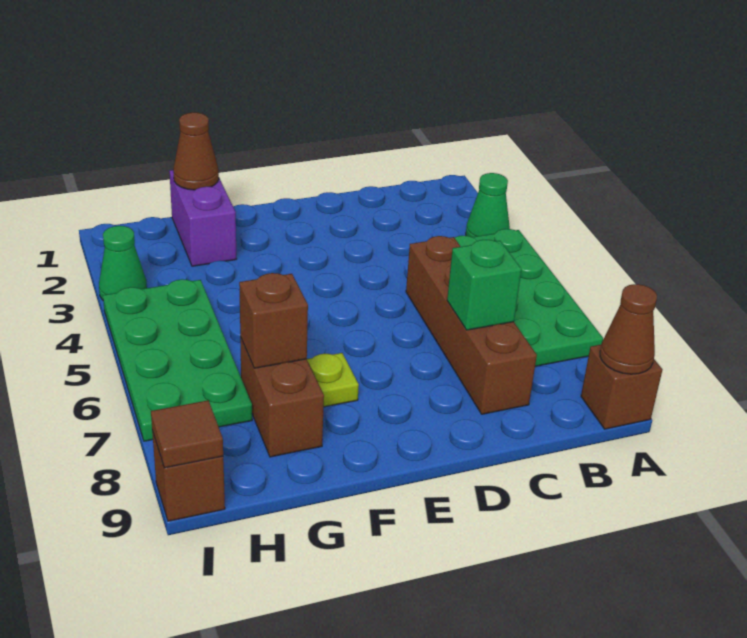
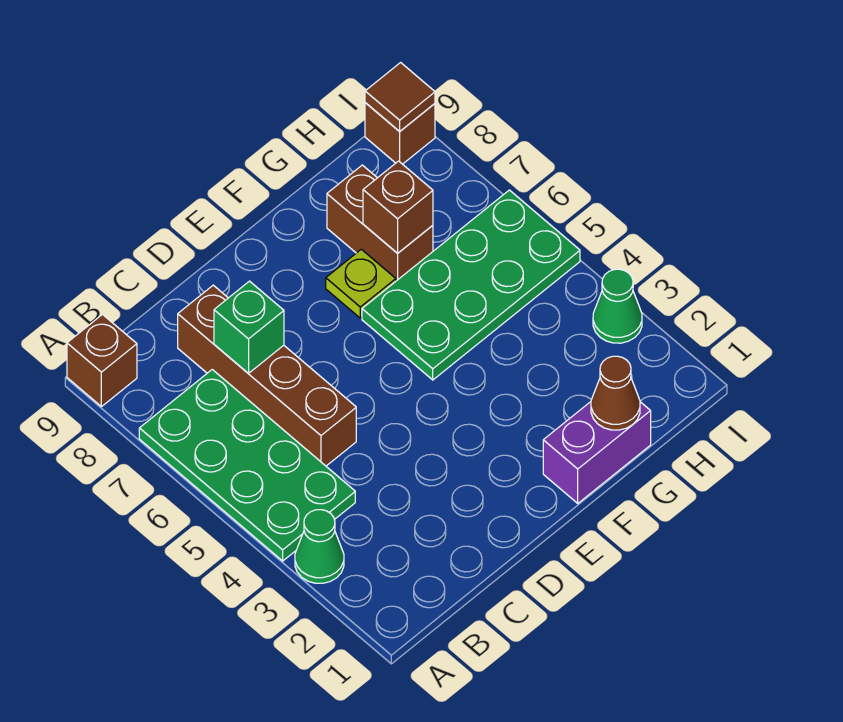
brown 1x1 cone [600,284,657,374] -> none
purple 1x2 brick [169,170,237,266] -> purple 1x2 brick turned to [543,402,651,503]
green 2x4 plate [103,279,252,441] -> green 2x4 plate turned to [362,190,580,380]

